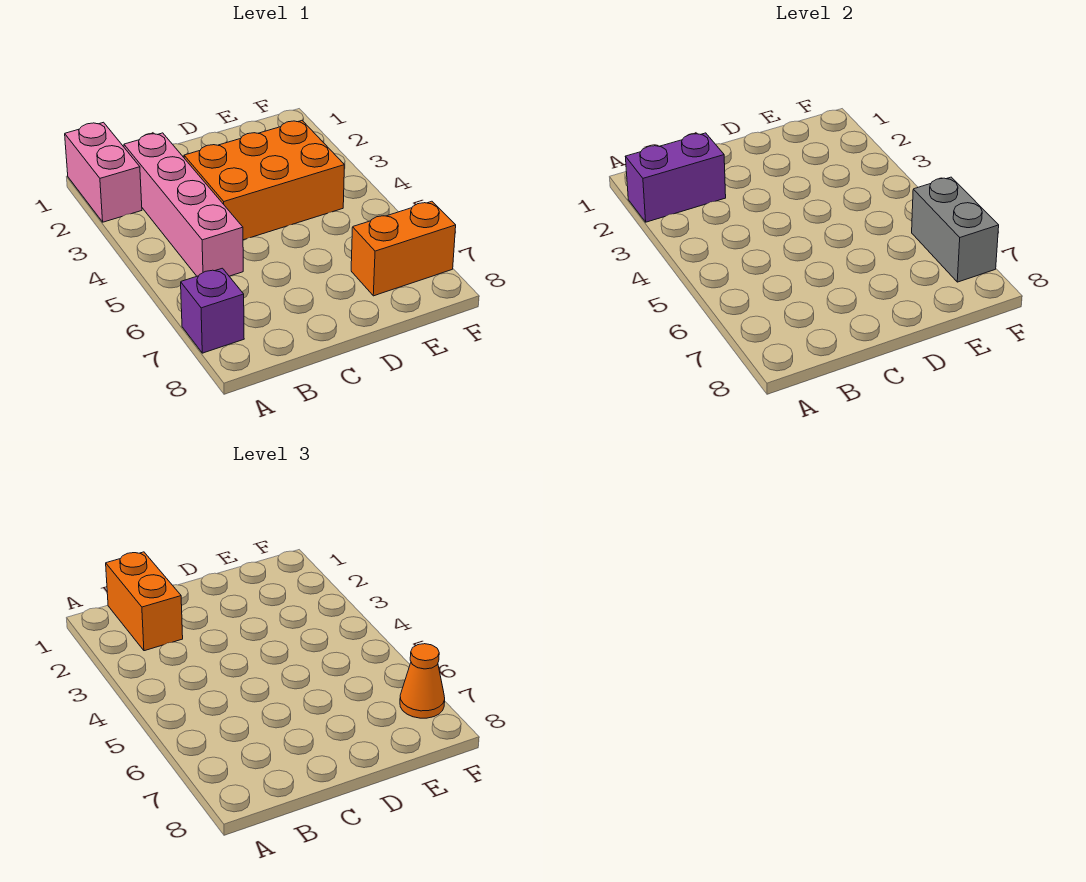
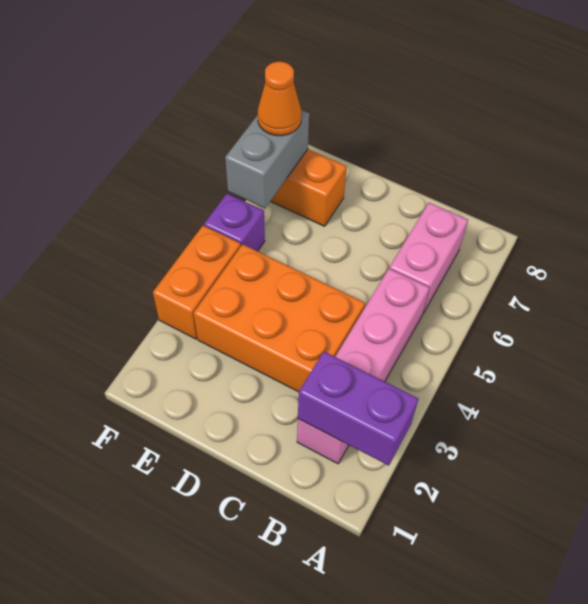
pink 1x2 brick [65,122,142,222] -> pink 1x2 brick moved to [389,203,468,313]
purple 1x1 brick [181,268,244,353] -> purple 1x1 brick moved to [204,194,265,251]
orange 1x2 brick [106,552,183,651] -> orange 1x2 brick moved to [153,226,241,339]

